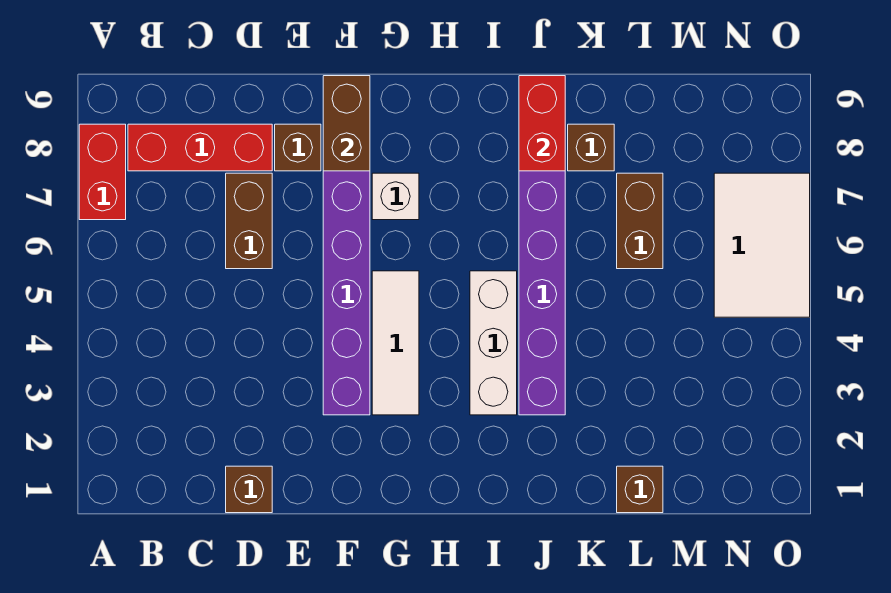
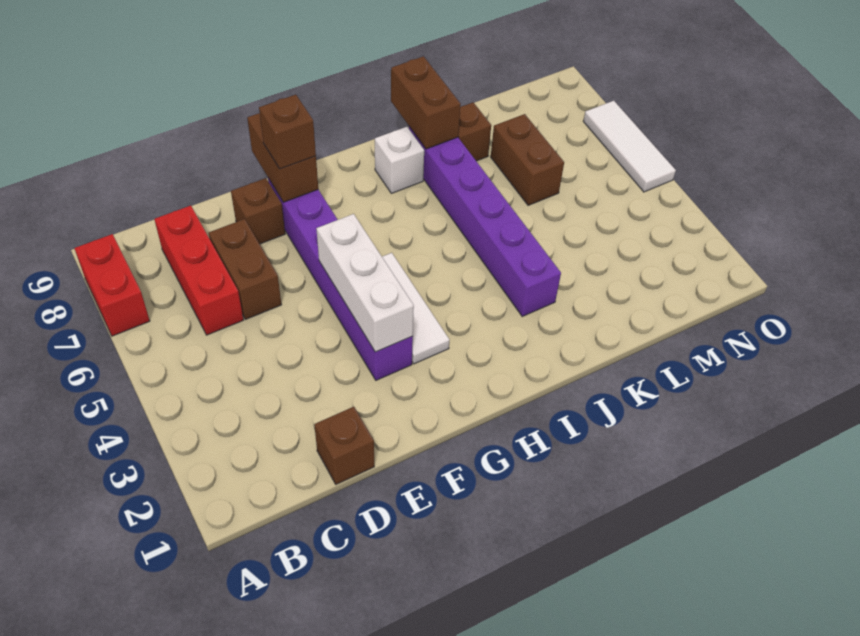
red 1x3 brick [128,124,272,171] -> red 1x3 brick turned to [154,206,243,335]
white 1x1 brick [372,173,419,220] -> white 1x1 brick moved to [375,127,424,193]
white 1x3 brick [470,271,517,415] -> white 1x3 brick moved to [316,214,414,352]
red 1x2 brick [519,76,565,171] -> brown 1x2 brick [391,56,461,149]
brown 1x1 brick [617,466,663,513] -> brown 1x1 brick moved to [259,95,316,169]
white 2x3 tile [714,173,810,317] -> white 1x3 tile [583,101,676,192]

